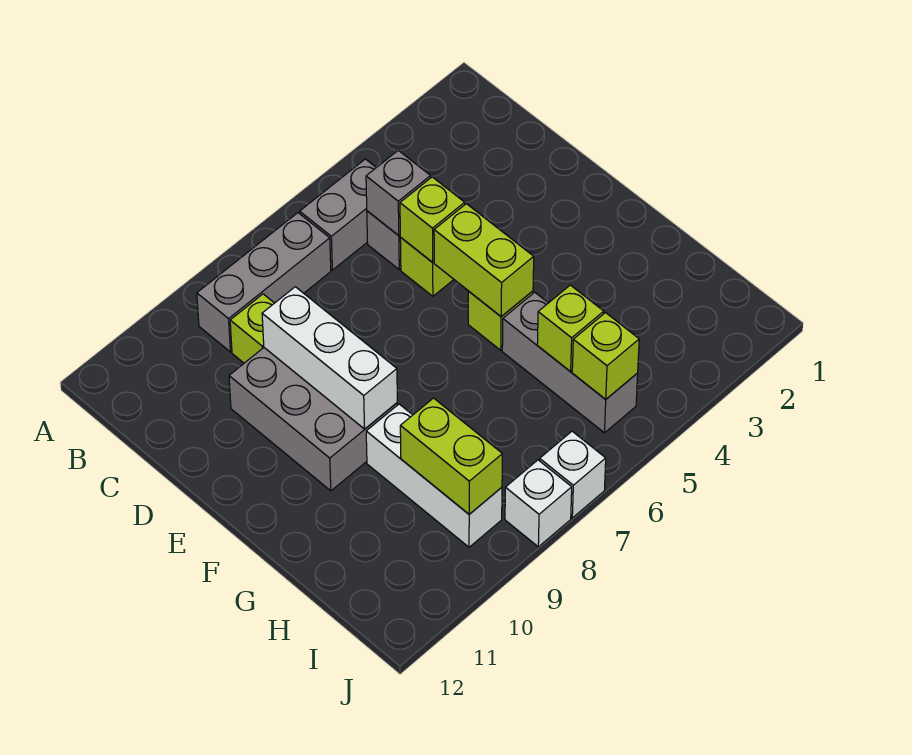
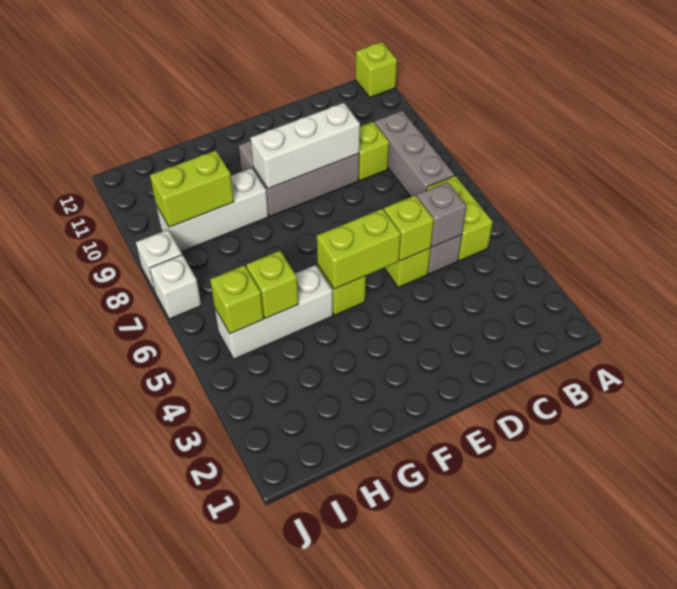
none -> lime 1x1 brick [355,42,397,97]
grey 1x2 brick [300,159,376,270] -> lime 1x2 brick [426,176,493,261]
grey 1x3 brick [502,292,638,433] -> white 1x3 brick [215,265,333,359]

